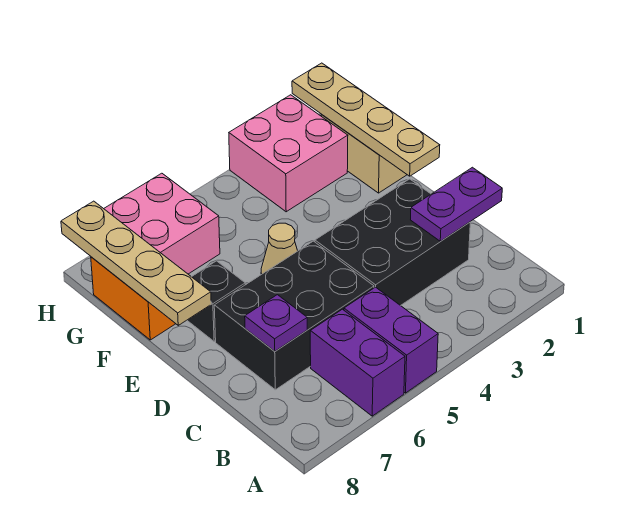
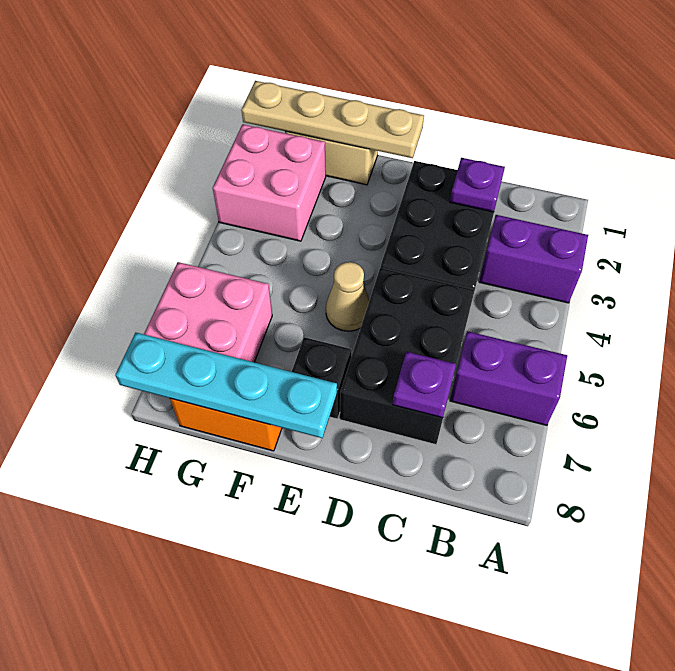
purple 1x2 brick [344,287,438,393] -> purple 1x2 brick moved to [479,215,588,303]
purple 1x2 plate [411,167,502,241] -> purple 1x1 plate [450,158,505,212]
tan 1x4 plate [61,201,211,325] -> cyan 1x4 plate [115,333,337,438]

